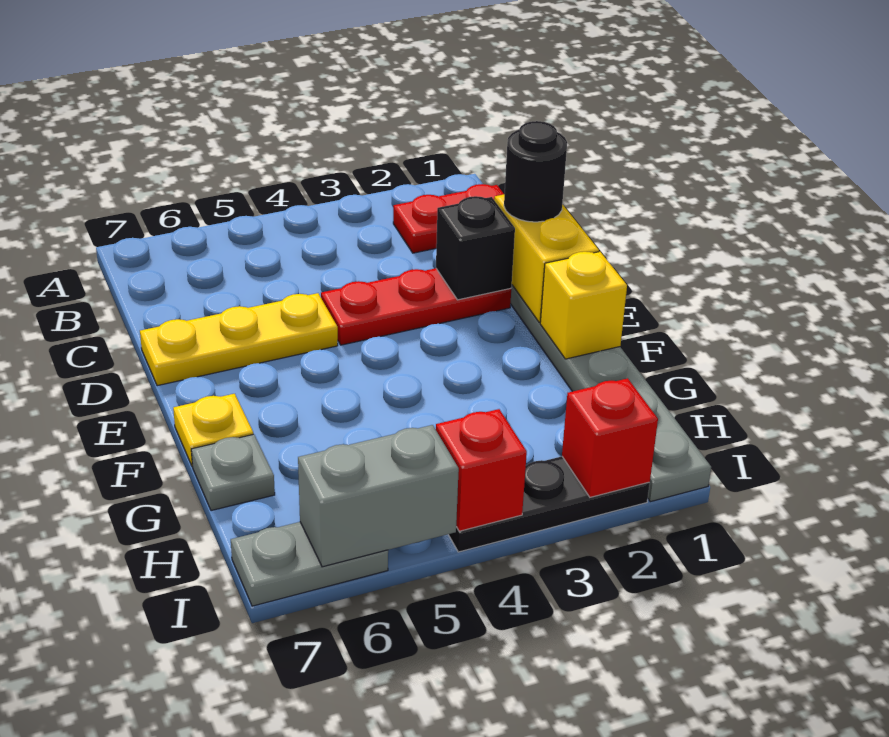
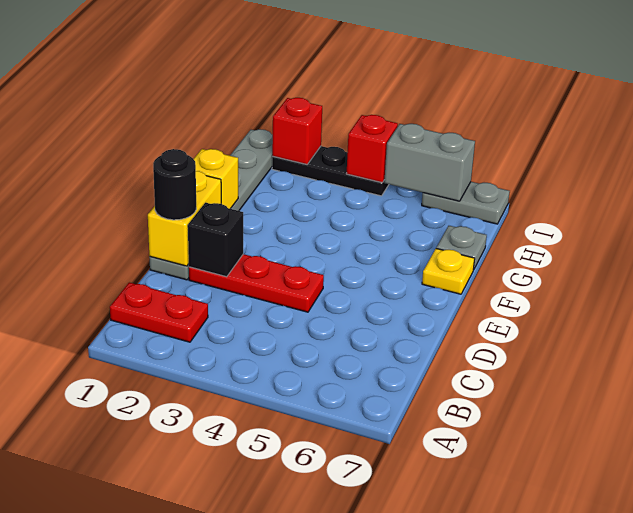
yellow 1x3 plate [140,293,338,386] -> none

